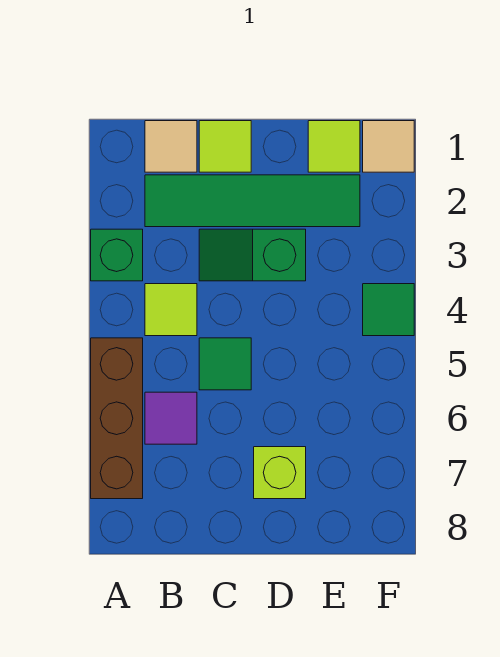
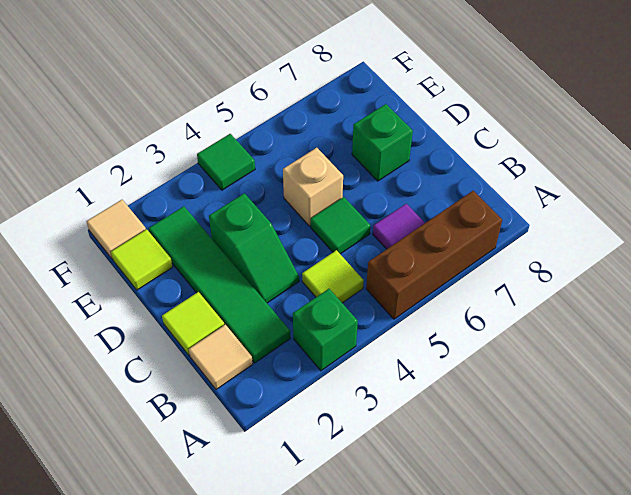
none -> tan 1x1 brick [283,148,343,226]
lime 1x1 brick [254,447,306,499] -> green 1x1 brick [352,104,413,181]

